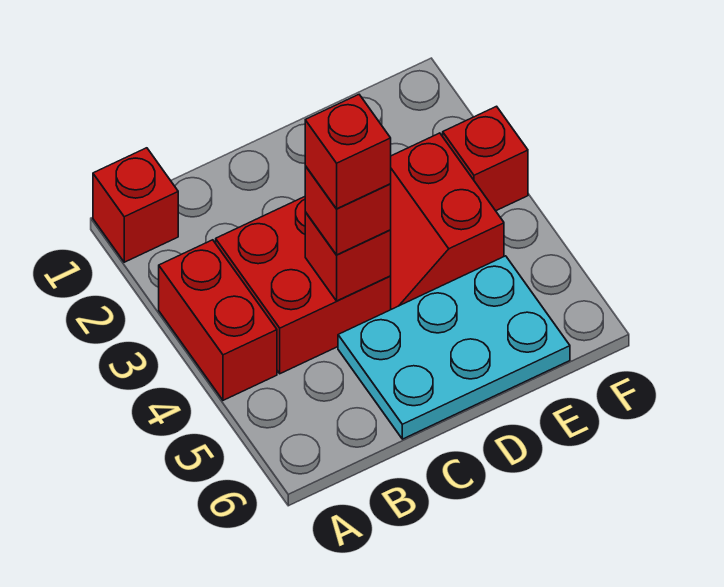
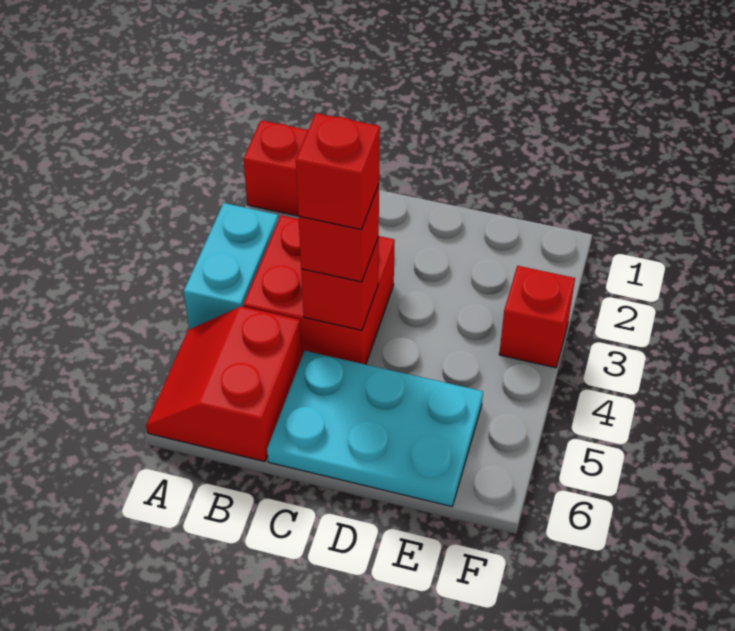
red 1x2 brick [159,240,277,400] -> cyan 1x2 brick [184,203,278,329]
red 2x2 slope [391,133,504,309] -> red 2x2 slope moved to [146,306,302,461]

